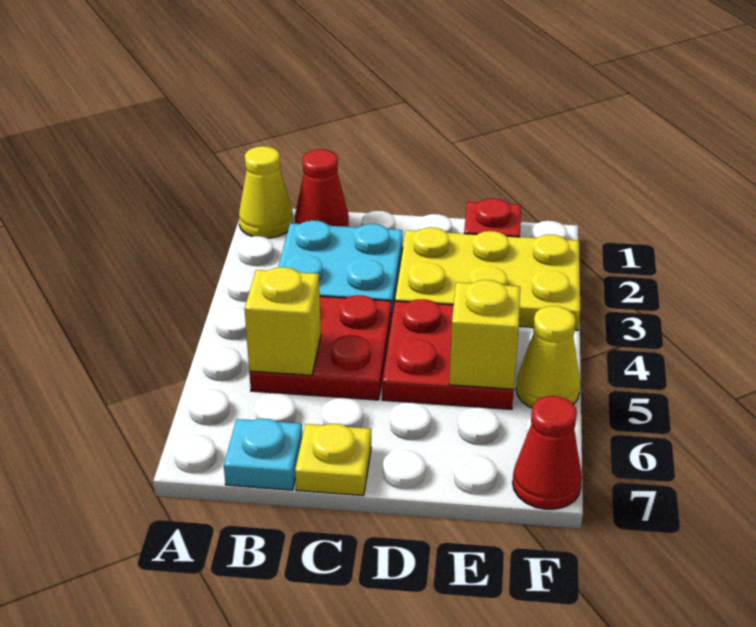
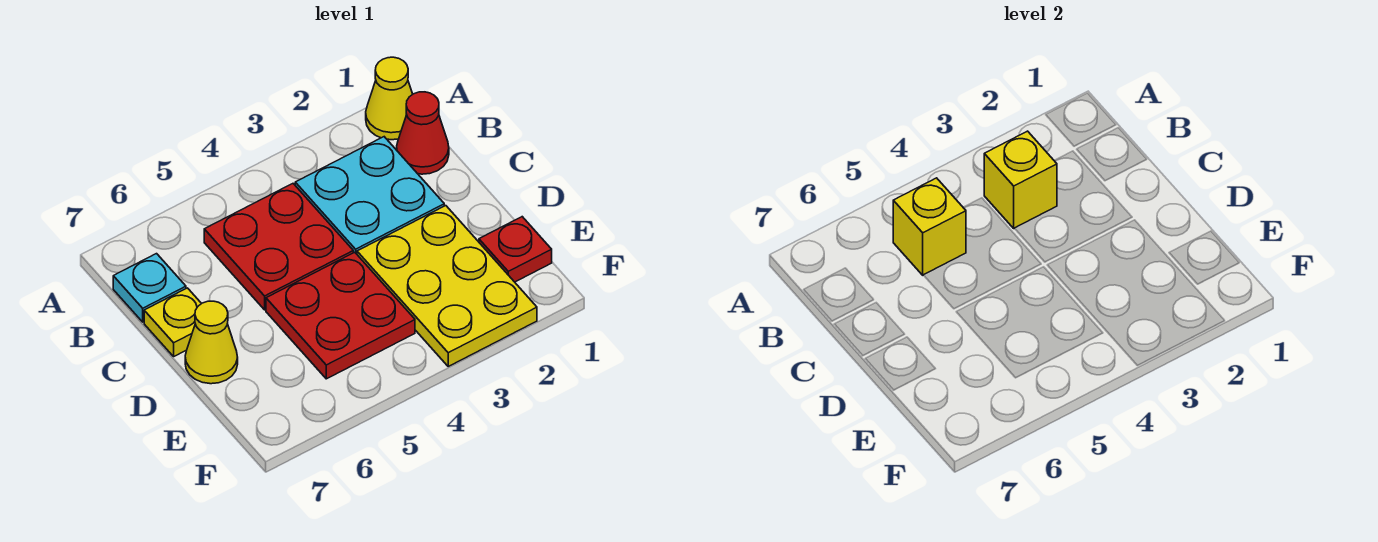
yellow 1x1 brick [449,280,520,389] -> yellow 1x1 brick moved to [984,131,1057,228]
yellow 1x1 cone [516,306,580,408] -> yellow 1x1 cone moved to [185,301,238,384]
red 1x1 cone [513,396,582,509] -> none

